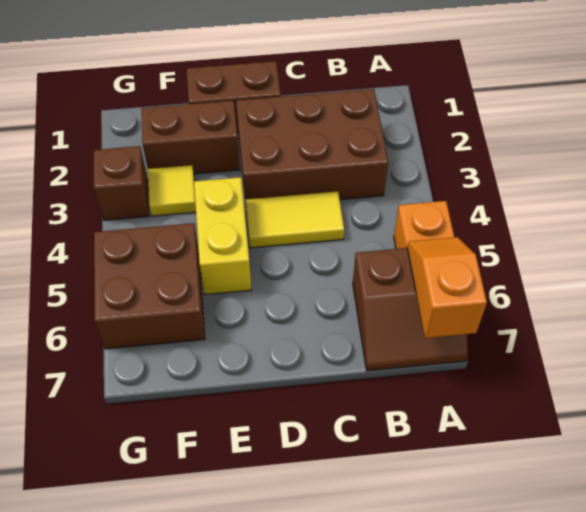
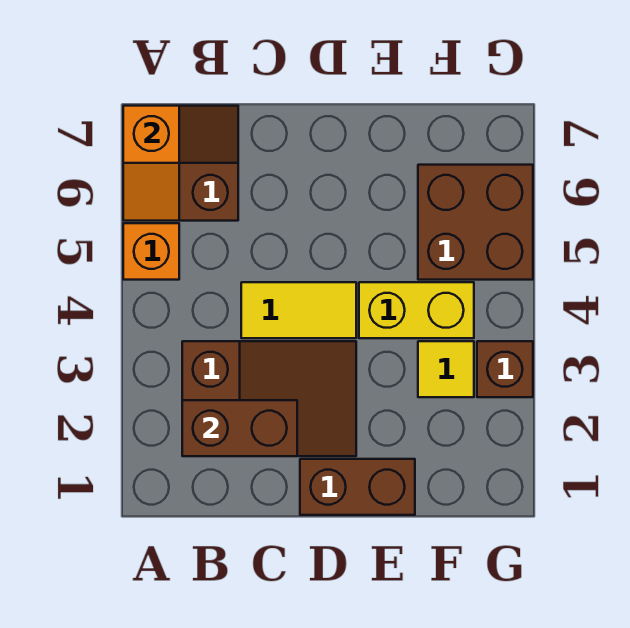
brown 2x3 brick [236,89,388,204] -> brown 2x3 slope [182,341,356,456]
brown 1x2 brick [141,101,240,174] -> brown 1x2 brick moved to [182,400,297,456]
yellow 1x2 brick [194,177,252,295] -> yellow 1x2 brick turned to [359,282,474,338]

